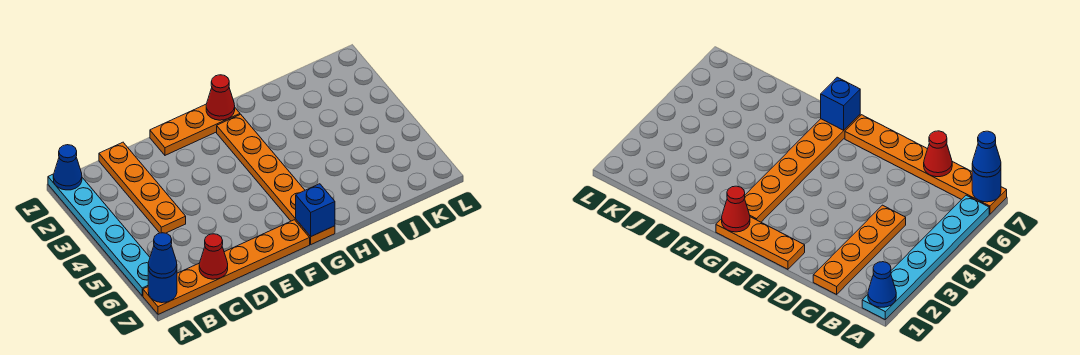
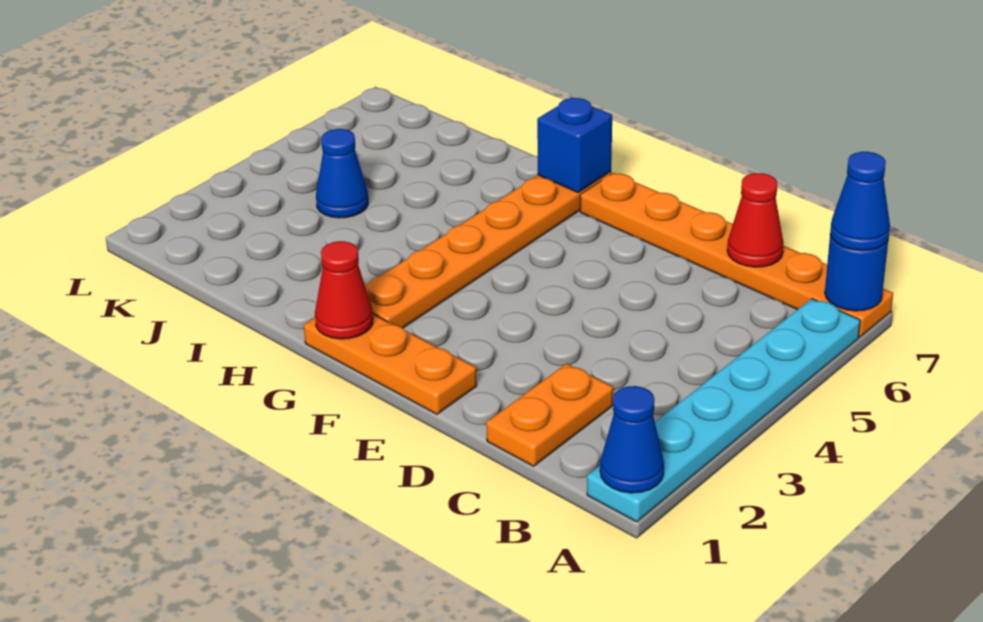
orange 1x4 plate [99,142,186,233] -> orange 1x2 plate [486,364,613,466]
none -> blue 1x1 cone [316,129,368,218]

